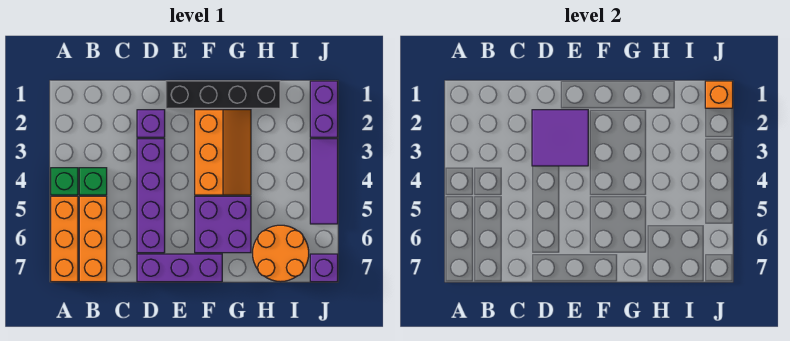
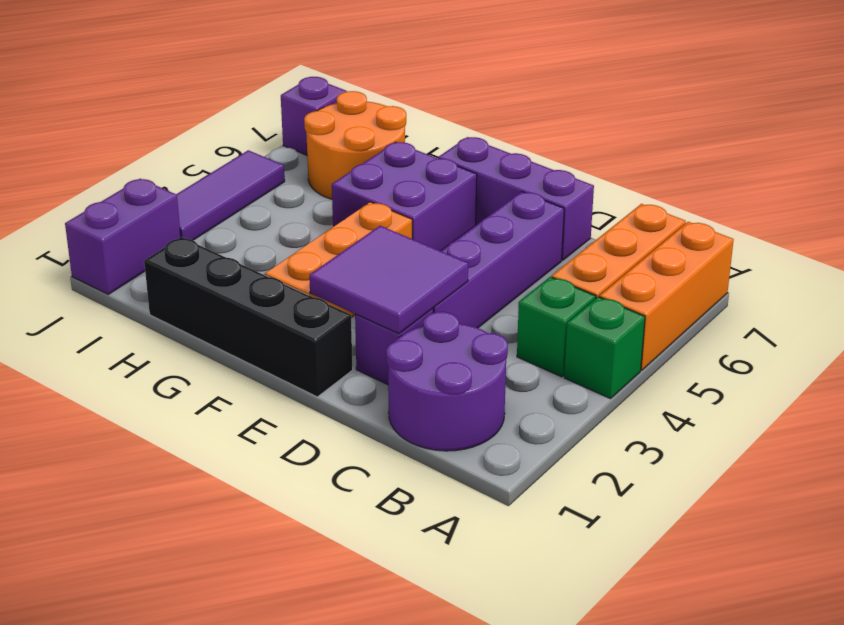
none -> purple 2x2 round brick [386,312,508,451]
orange 1x1 brick [705,81,733,108] -> none

